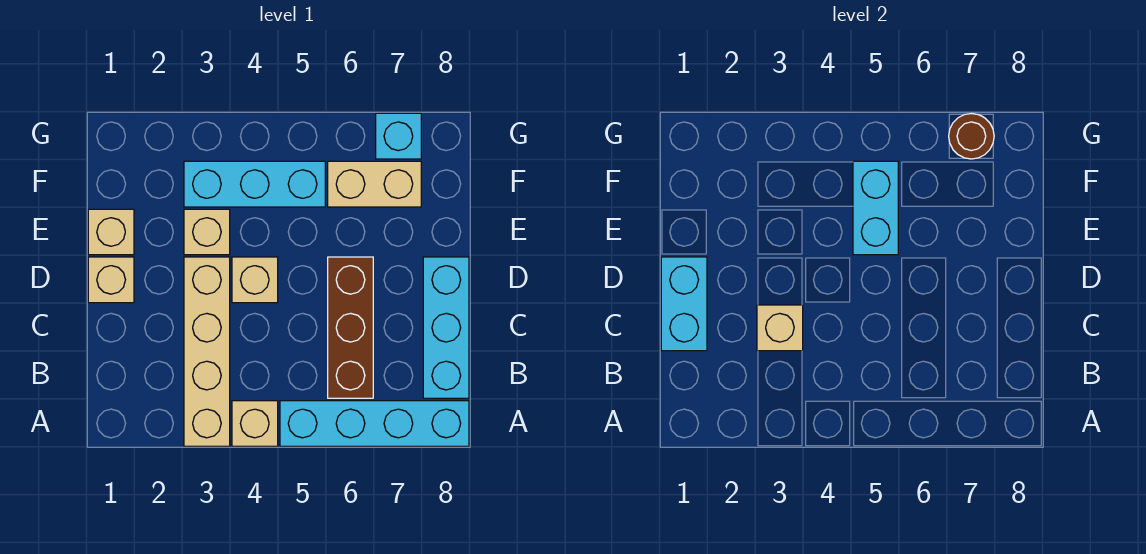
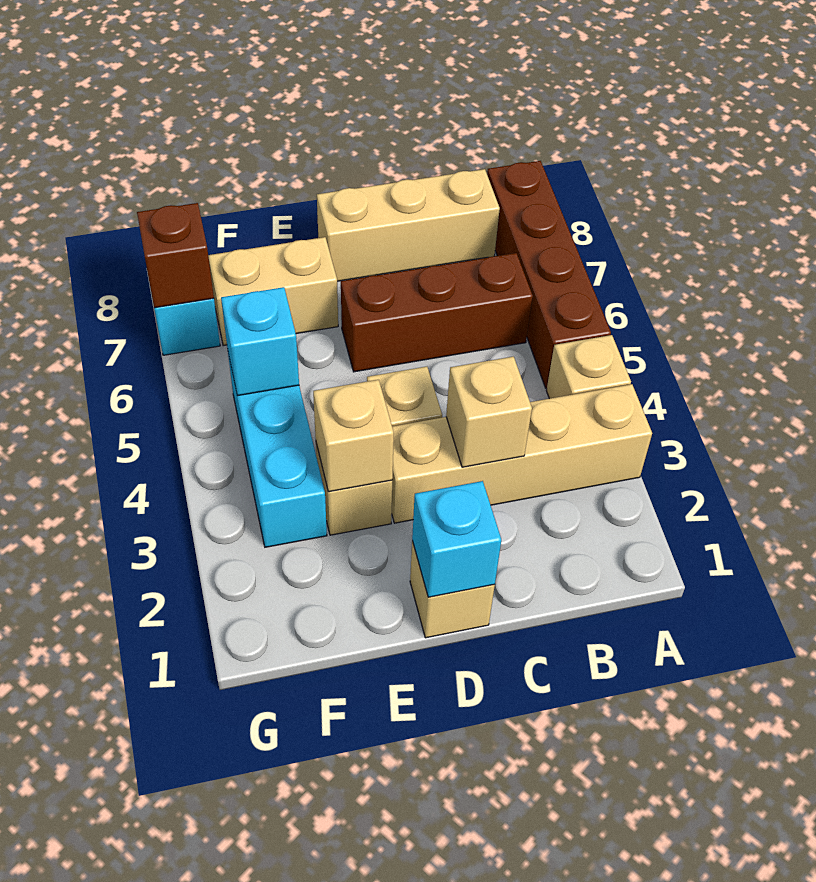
cyan 1x4 brick [280,401,469,446] -> brown 1x4 brick [487,161,611,388]
cyan 1x3 brick [423,257,469,398] -> tan 1x3 brick [317,169,500,281]
cyan 1x2 brick [661,257,707,351] -> cyan 1x1 brick [412,481,501,597]
tan 1x1 brick [88,209,134,255] -> tan 1x1 brick moved to [313,380,394,492]
cyan 1x2 brick [853,161,898,255] -> cyan 1x1 brick [221,287,299,396]
tan 1x2 brick [328,161,421,207] -> tan 1x2 brick turned to [208,237,338,346]
brown 1x1 round brick [949,114,994,159] -> brown 1x1 brick [137,203,214,308]

